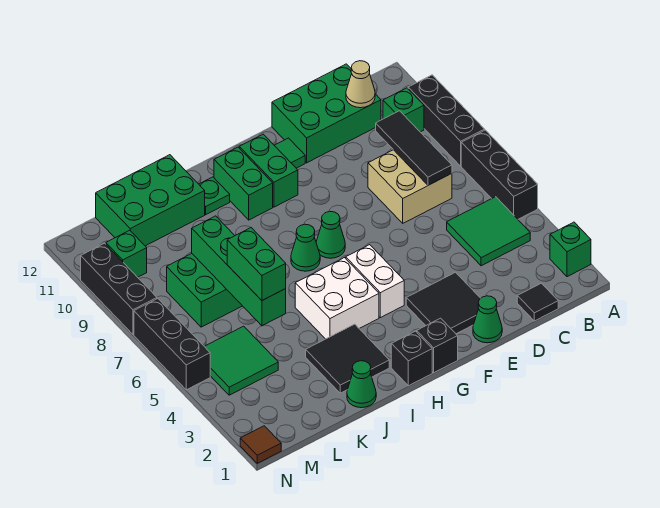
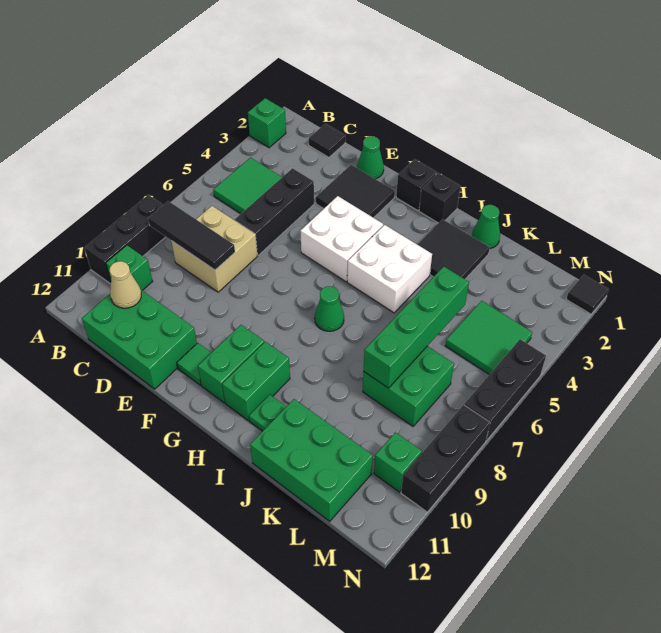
black 1x3 brick [461,130,538,219] -> black 1x3 brick moved to [235,168,314,255]
black 1x3 tile [376,111,452,185] -> black 1x3 tile turned to [148,201,235,270]
white 1x2 brick [346,245,404,318] -> white 2x2 brick [300,196,383,282]
green 1x1 cone [316,211,345,258] -> none
green 1x2 brick [227,228,286,300] -> none
brown 1x1 tile [240,426,281,463] -> black 1x1 tile [566,275,609,314]

